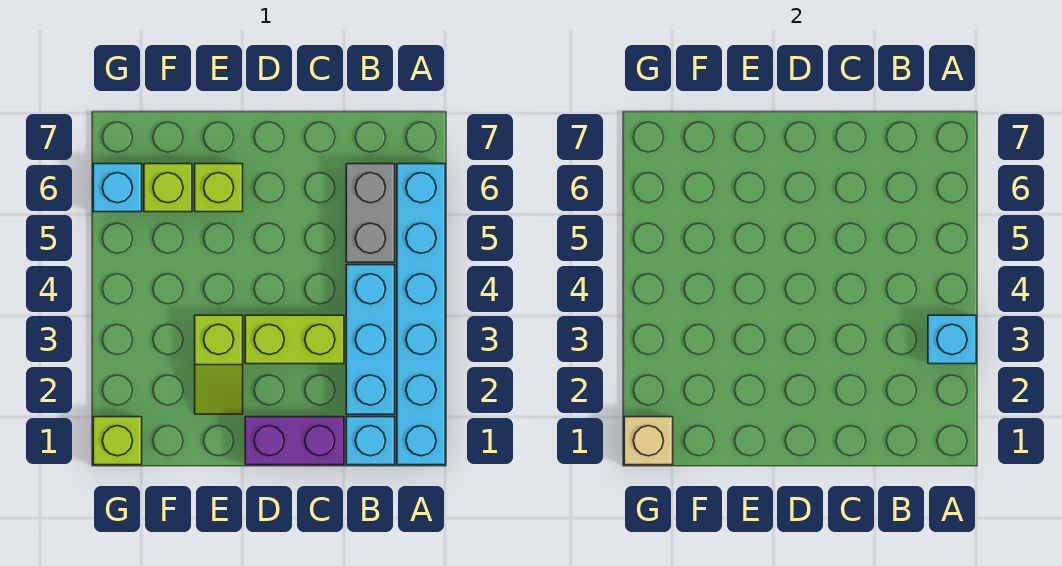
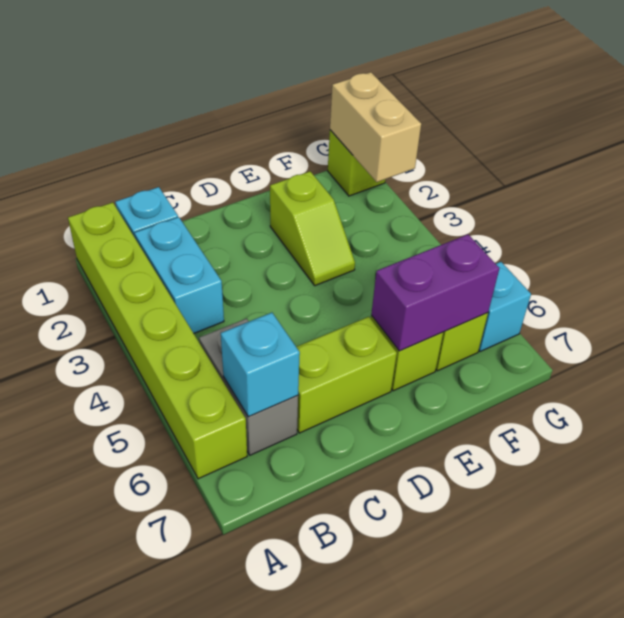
cyan 1x6 brick [397,164,445,465] -> lime 1x6 brick [68,202,247,479]
cyan 1x1 brick [928,315,976,364] -> cyan 1x1 brick moved to [221,313,300,417]
cyan 1x3 brick [346,265,395,414] -> cyan 1x2 brick [134,217,224,333]
purple 1x2 brick [245,417,344,465] -> purple 1x2 brick moved to [371,234,499,351]
lime 1x2 brick [245,315,344,364] -> lime 1x2 brick moved to [297,317,397,433]
lime 1x2 slope [195,315,243,414] -> lime 1x2 slope turned to [270,171,355,286]
tan 1x1 brick [624,417,673,465] -> tan 1x2 brick [330,72,421,182]

